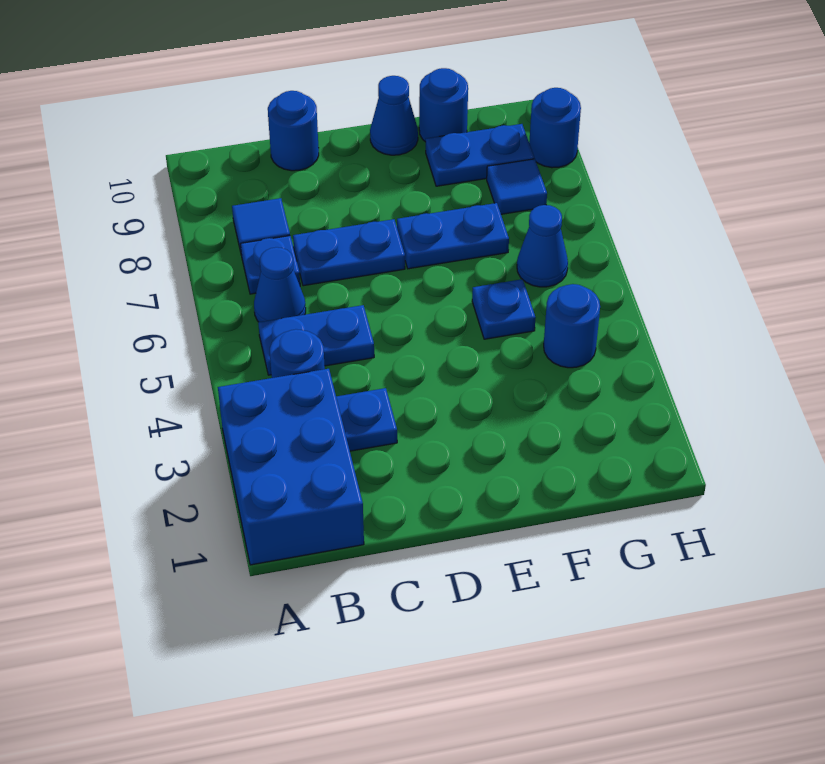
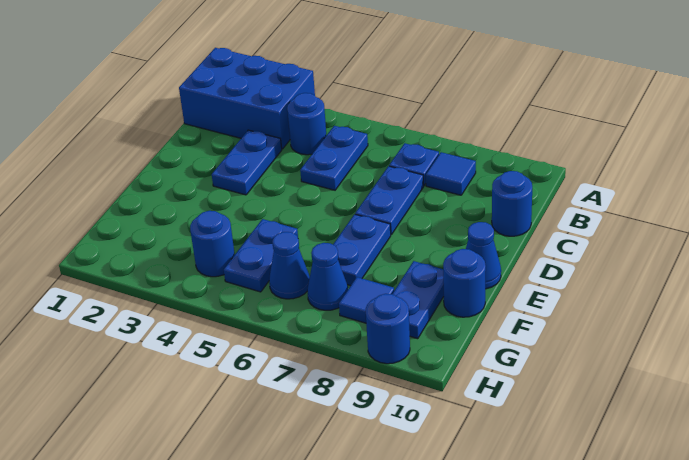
blue 1x1 cone [254,247,306,322] -> blue 1x1 cone moved to [307,243,348,310]
blue 1x1 plate [336,388,397,451] -> blue 1x2 plate [212,130,282,195]
blue 1x1 plate [472,279,536,339] -> blue 1x2 plate [224,219,298,292]

